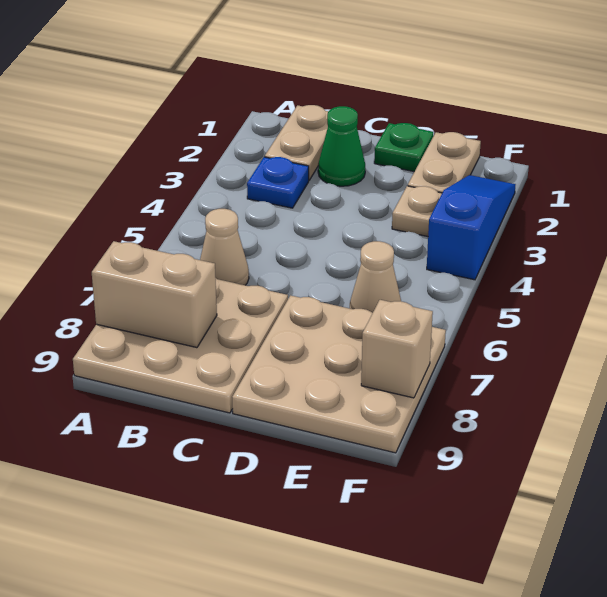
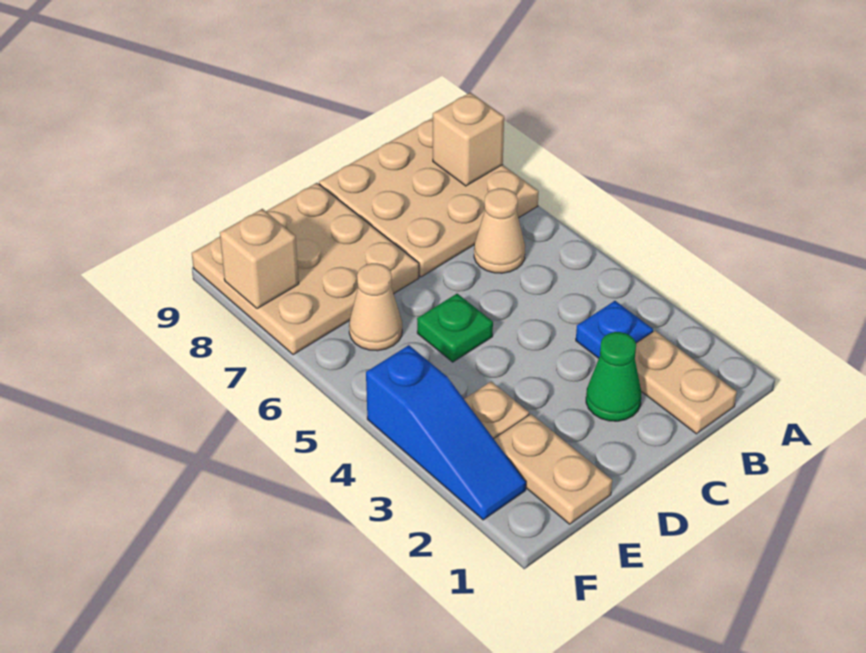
tan 1x2 brick [92,241,217,348] -> tan 1x1 brick [433,92,504,186]
green 1x1 plate [374,123,433,172] -> green 1x1 plate moved to [417,294,493,362]

